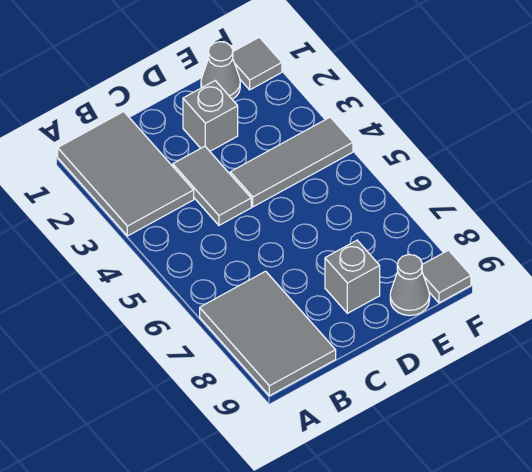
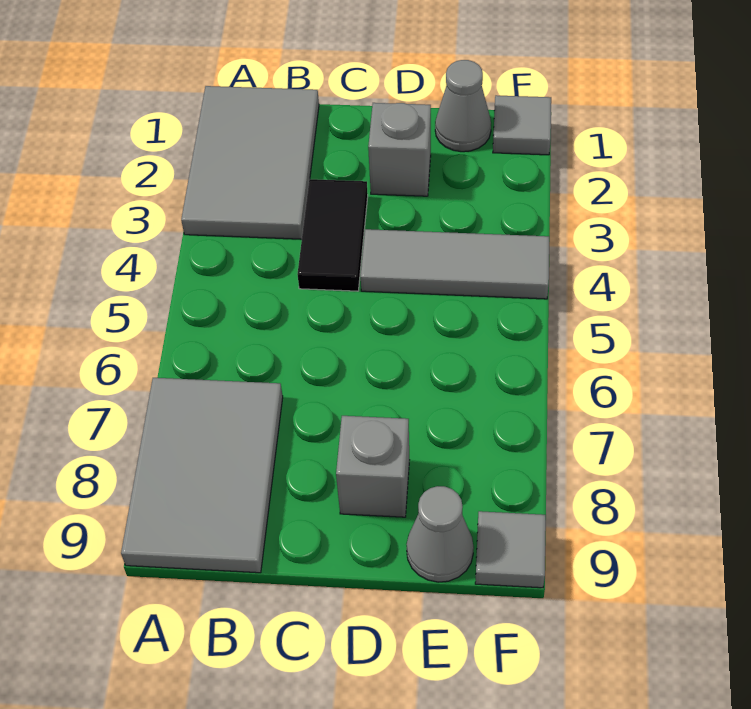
grey 1x2 tile [173,146,251,225] -> black 1x2 tile [298,179,368,291]

